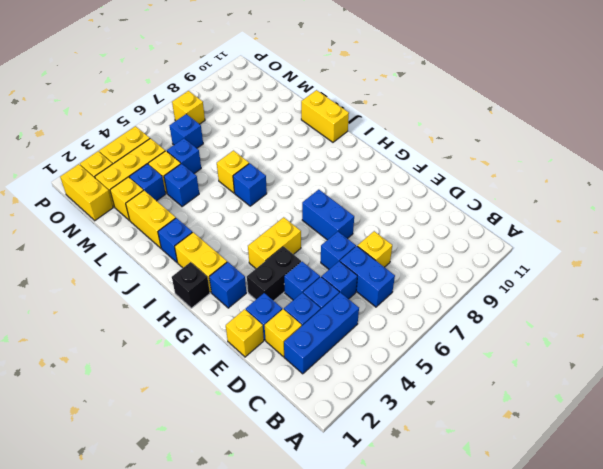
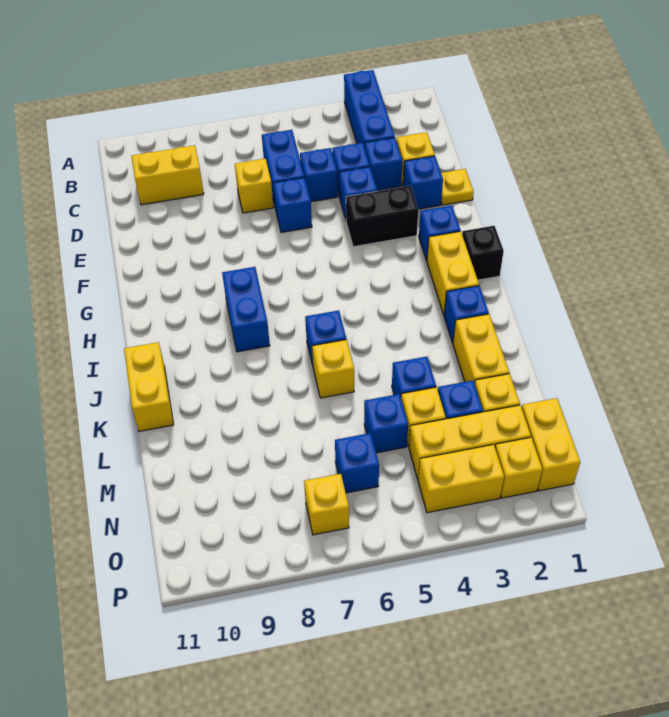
blue 1x3 brick [284,293,359,374] -> blue 1x3 brick turned to [344,70,395,147]
yellow 1x1 brick [226,309,264,357] -> yellow 1x1 plate [441,169,474,205]
blue 1x2 brick [302,190,354,240] -> blue 1x2 brick moved to [222,267,270,352]
yellow 1x2 brick [248,217,301,269] -> yellow 1x2 brick moved to [131,145,204,205]

